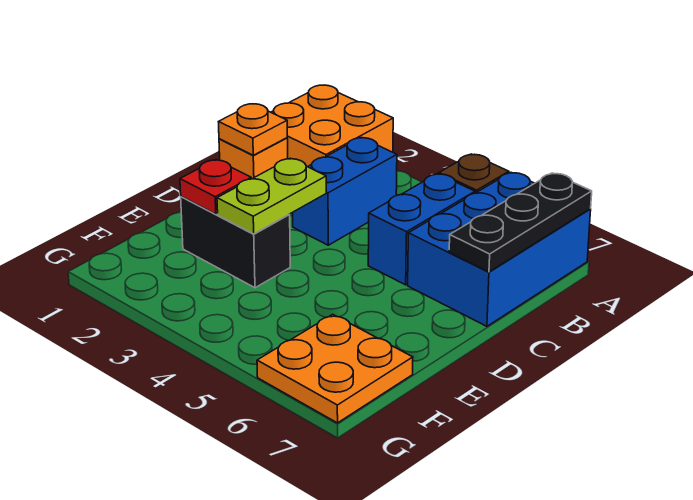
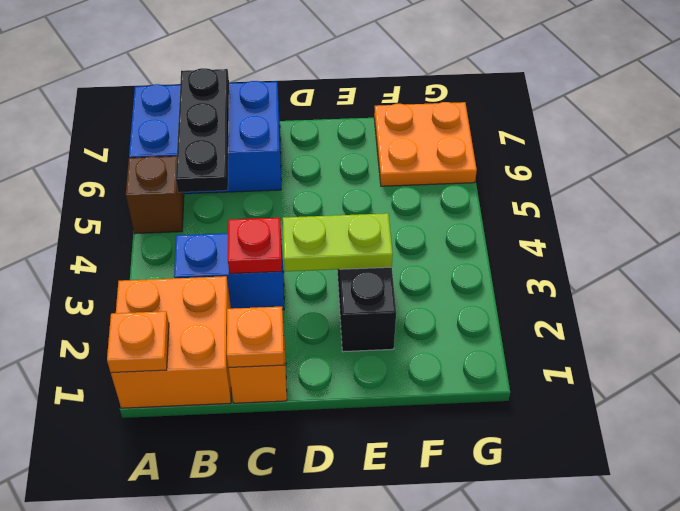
none -> orange 1x1 plate [107,311,169,373]
black 1x3 plate [449,173,592,272] -> black 1x3 plate turned to [176,68,229,192]
blue 1x2 brick [368,174,475,285] -> none
red 1x1 plate [180,160,251,214] -> red 1x1 plate moved to [228,218,282,274]

